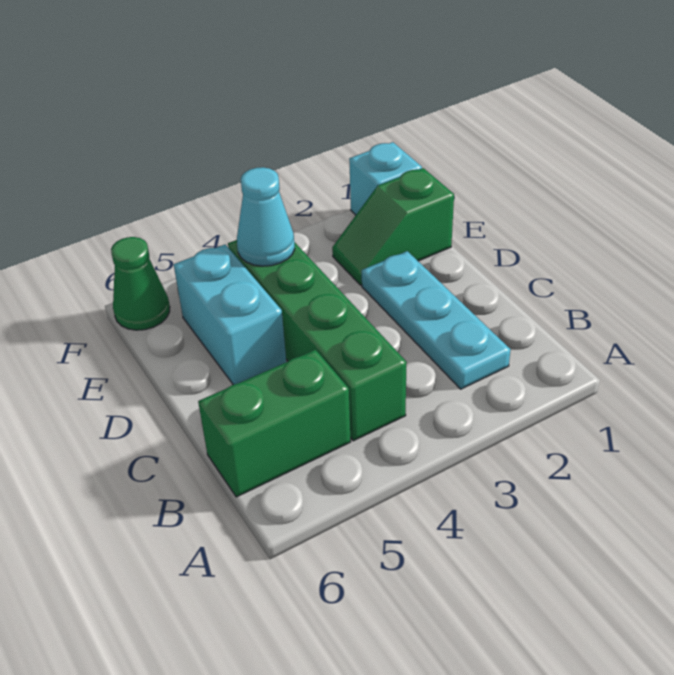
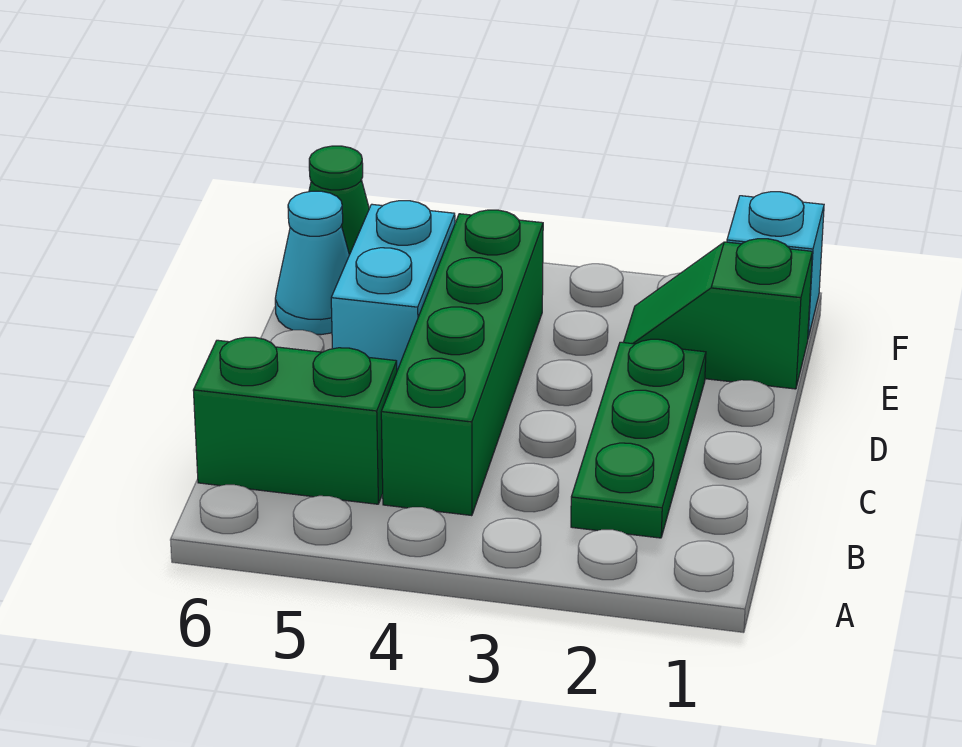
cyan 1x3 plate [362,251,511,389] -> green 1x3 plate [571,339,706,538]
cyan 1x1 cone [237,167,295,266] -> cyan 1x1 cone moved to [275,191,349,335]

